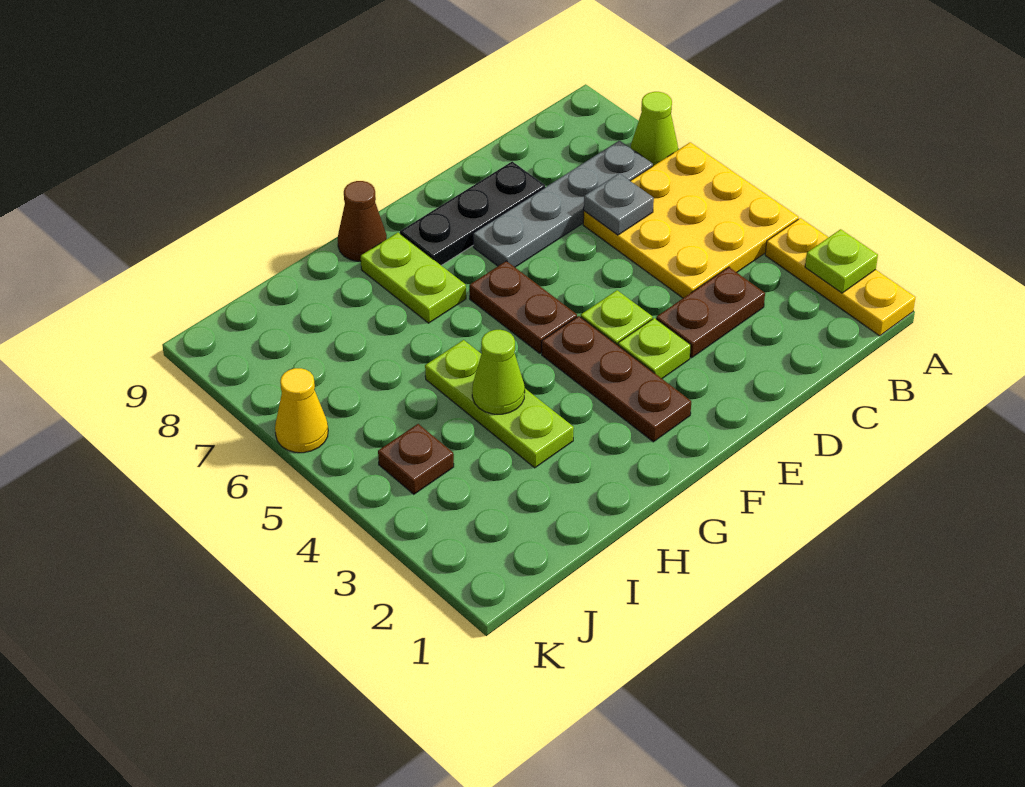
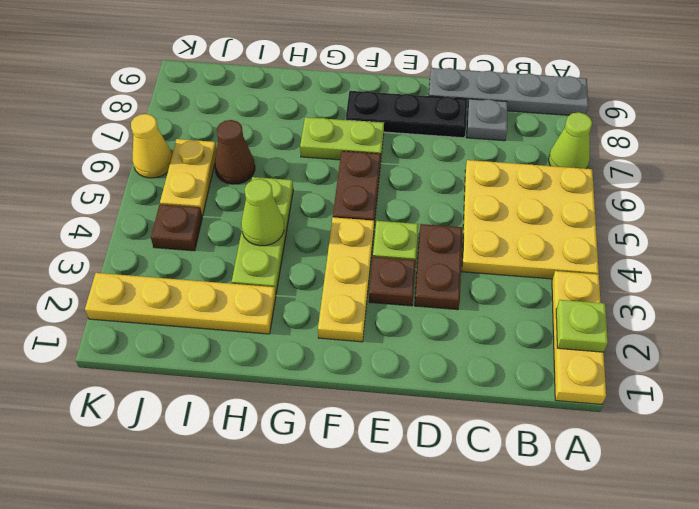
grey 1x4 plate [473,141,653,267] -> grey 1x4 plate moved to [429,68,588,115]
brown 1x2 plate [656,267,765,358] -> brown 1x2 plate turned to [415,224,462,310]
grey 1x1 plate [584,173,654,235] -> grey 1x1 plate moved to [467,99,507,141]
lime 1x1 plate [618,318,691,378] -> brown 1x1 plate [369,257,416,306]
brown 1x3 plate [542,316,691,442] -> yellow 1x3 plate [318,217,374,342]
lime 1x2 plate [361,233,466,323] -> lime 1x2 plate turned to [300,117,384,160]
brown 1x1 cone [338,181,387,261] -> brown 1x1 cone moved to [215,120,255,184]
none -> yellow 1x4 plate [85,273,276,334]
none -> yellow 1x2 plate [160,139,217,216]

